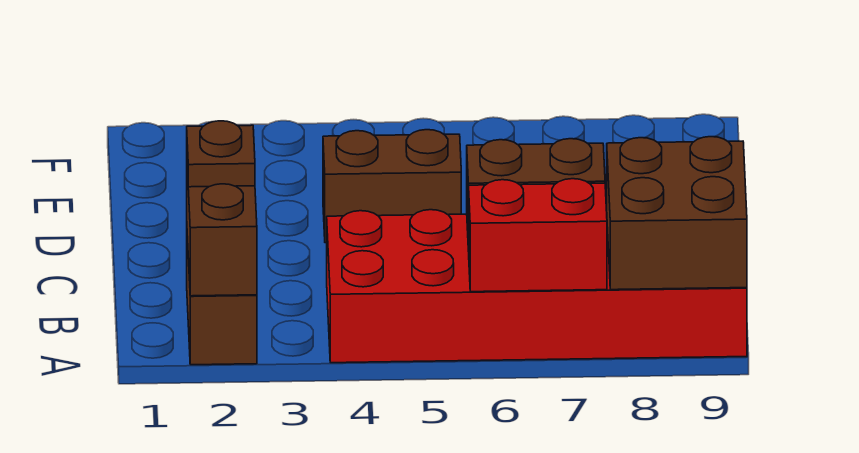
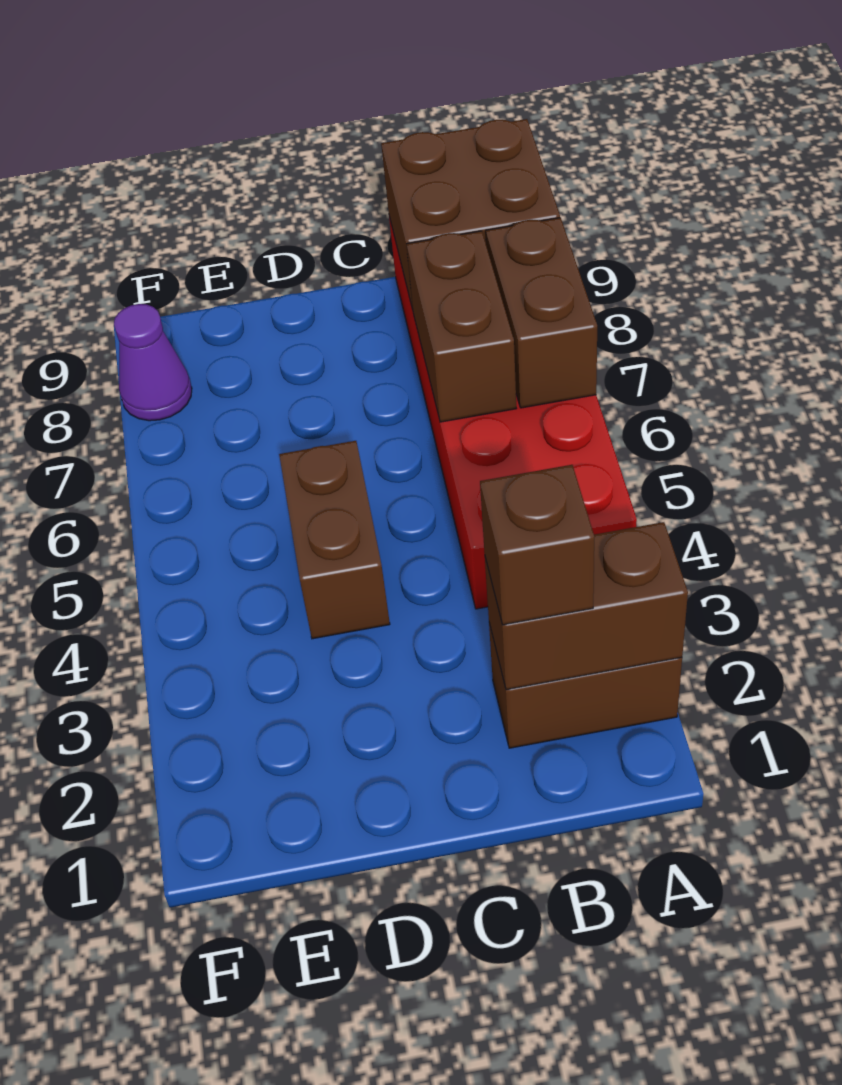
red 1x2 brick [469,179,607,292] -> brown 1x2 brick [486,218,597,408]
brown 1x1 plate [187,121,255,187] -> brown 1x1 brick [480,465,594,625]
none -> purple 1x1 cone [114,304,192,421]

